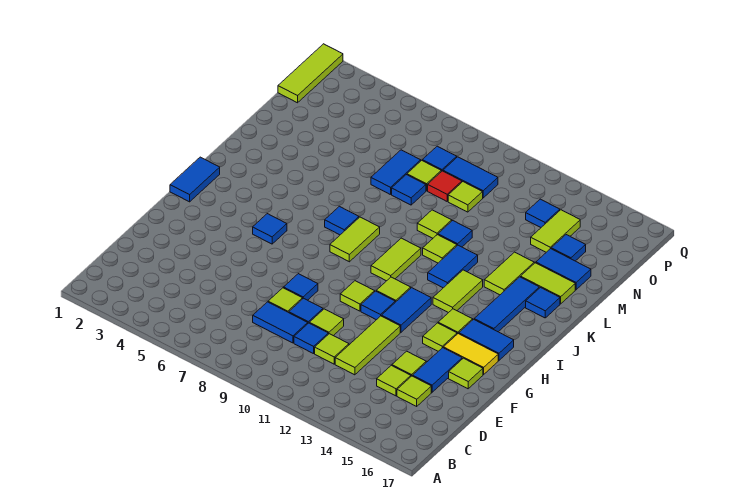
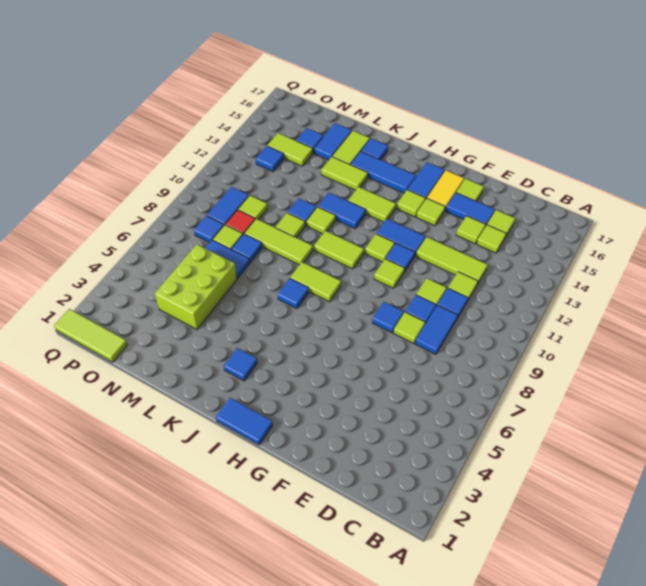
blue 1x1 tile [253,214,287,244] -> blue 1x1 tile moved to [224,348,257,381]
none -> lime 1x3 tile [244,219,313,265]
none -> lime 2x3 brick [155,244,237,329]

